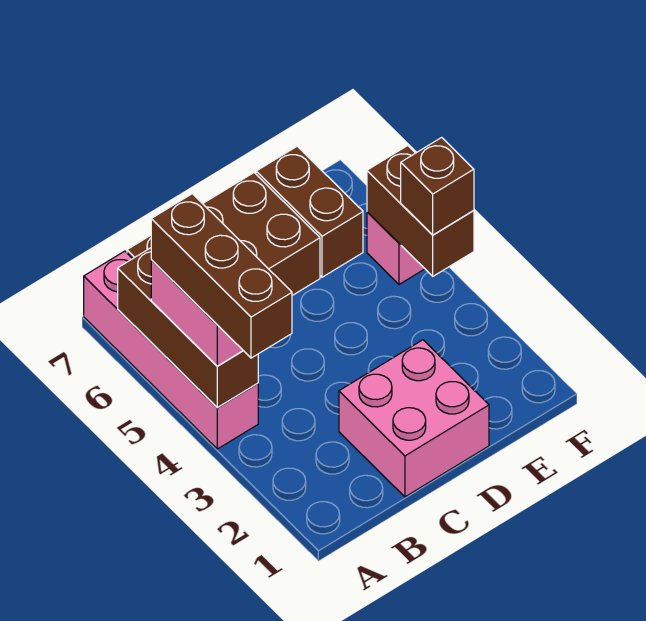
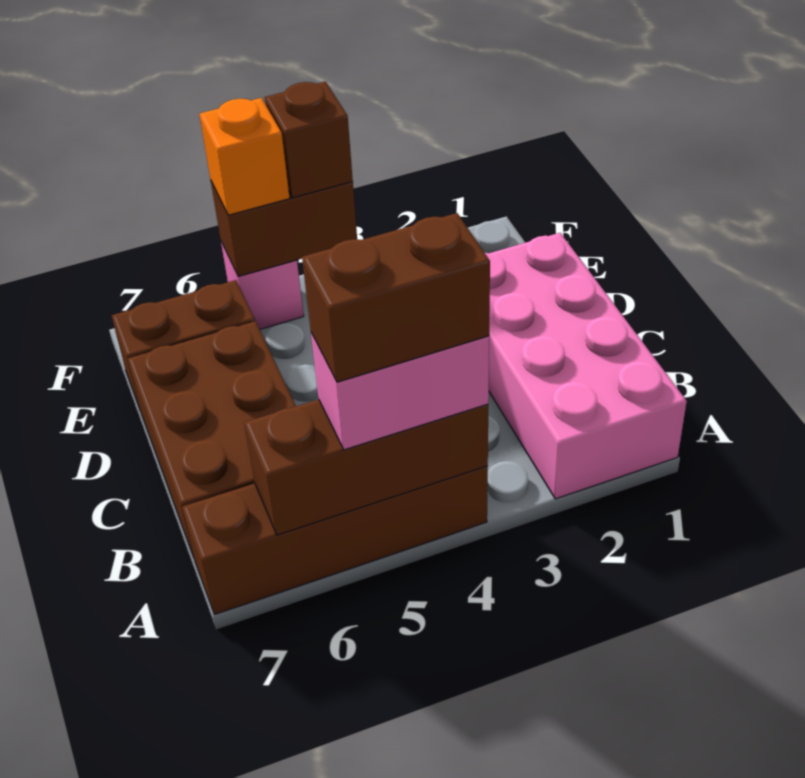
brown 1x3 brick [151,194,292,358] -> brown 1x2 brick [302,213,490,382]
pink 1x4 brick [84,251,258,449] -> brown 1x4 brick [182,466,488,614]
pink 2x2 brick [339,340,489,497] -> pink 2x4 brick [485,233,687,499]
none -> orange 1x1 brick [199,98,290,215]

